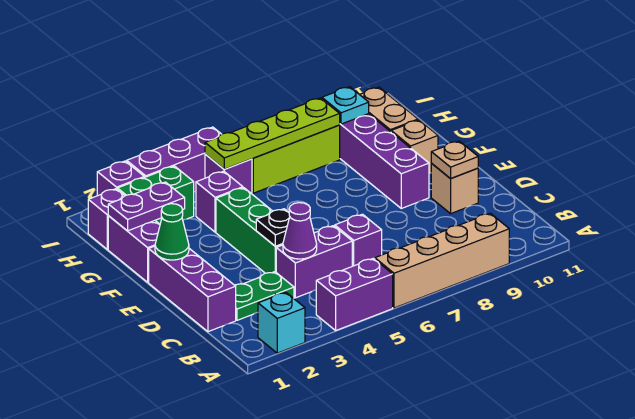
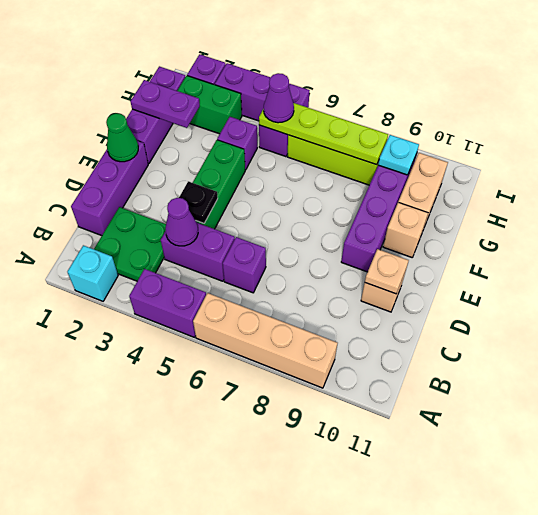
green 1x2 plate [235,272,294,320] -> green 2x2 plate [94,207,166,281]
none -> purple 1x1 cone [264,73,294,123]

